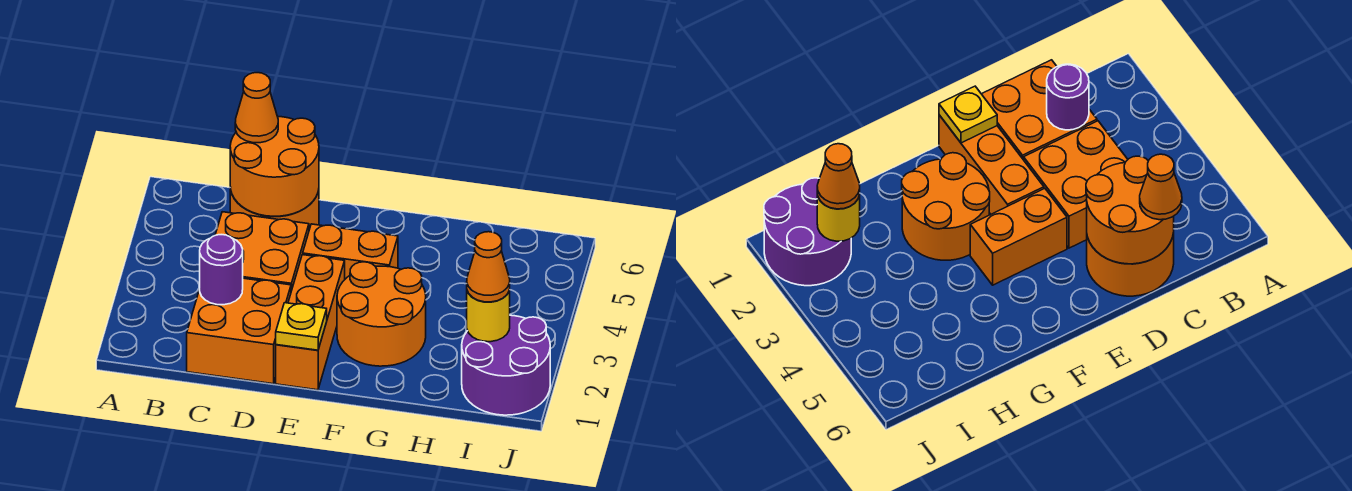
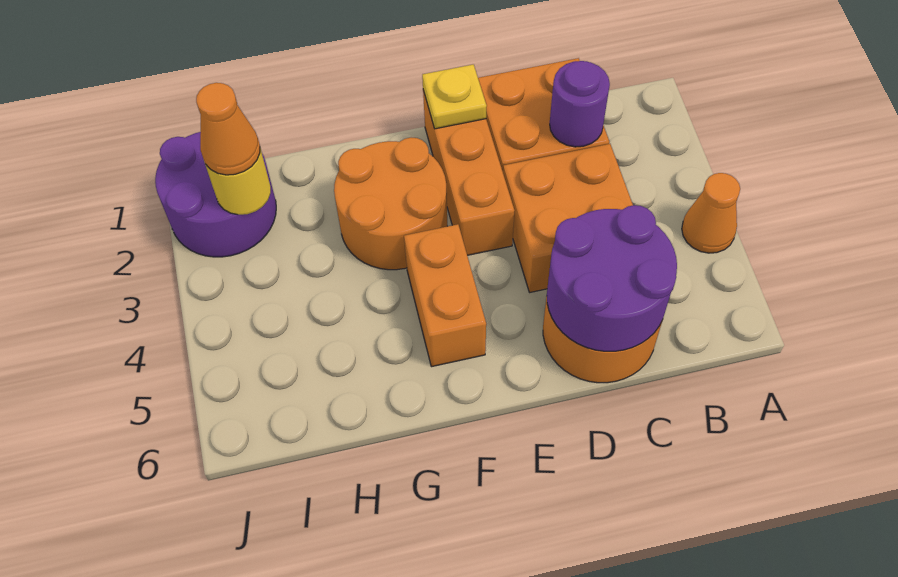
orange 2x2 round brick [230,117,319,216] -> purple 2x2 round brick [547,205,677,351]
orange 1x1 cone [235,73,278,143] -> orange 1x1 cone moved to [682,173,740,253]
orange 1x2 brick [303,224,398,279] -> orange 1x2 brick turned to [404,224,486,367]

